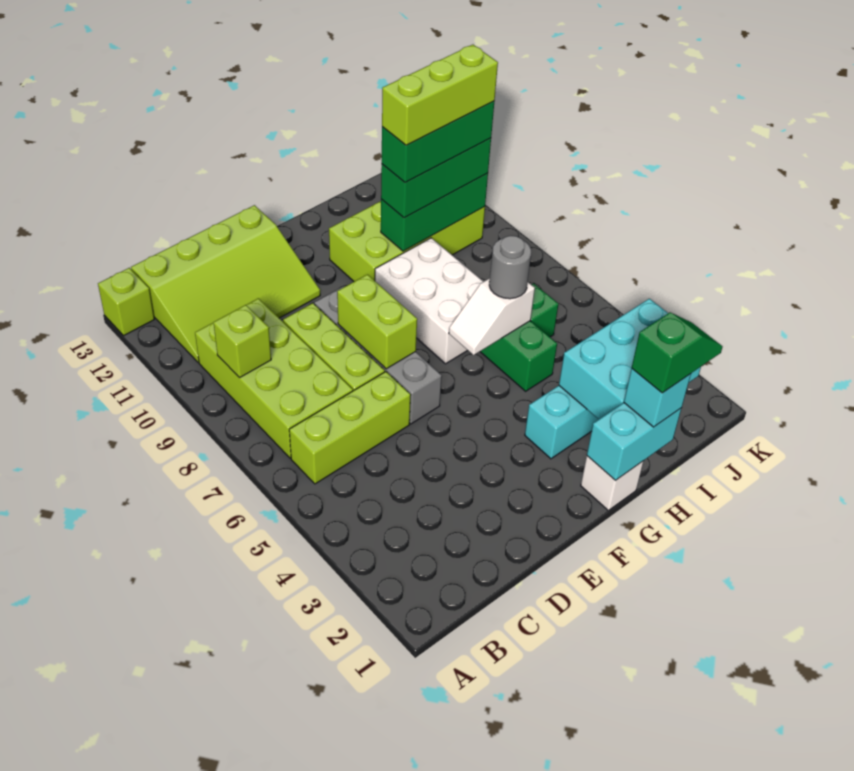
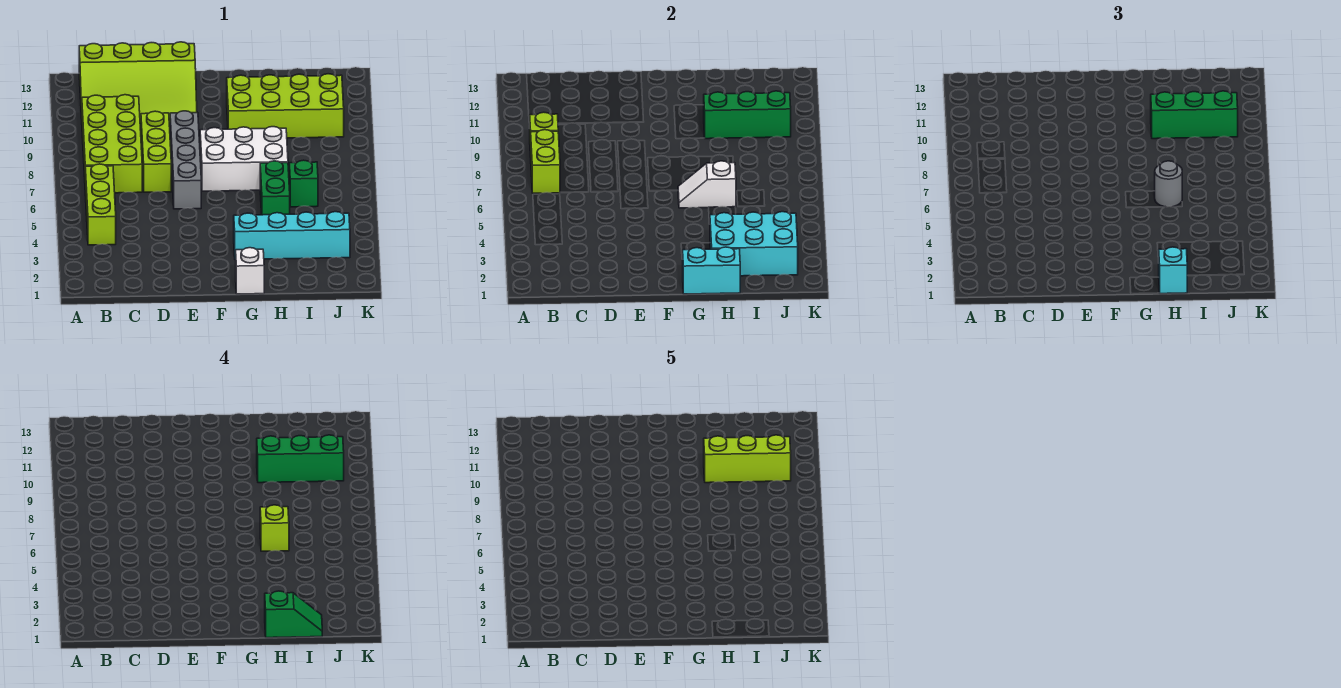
lime 1x1 brick [98,268,154,336] -> lime 1x1 brick moved to [260,505,289,551]
lime 1x3 brick [289,372,410,484] -> lime 1x3 brick turned to [85,164,116,245]
lime 1x2 brick [337,274,417,369] -> lime 1x2 brick moved to [531,130,560,193]
white 2x3 brick [375,238,483,364] -> white 2x3 brick turned to [200,127,288,191]

